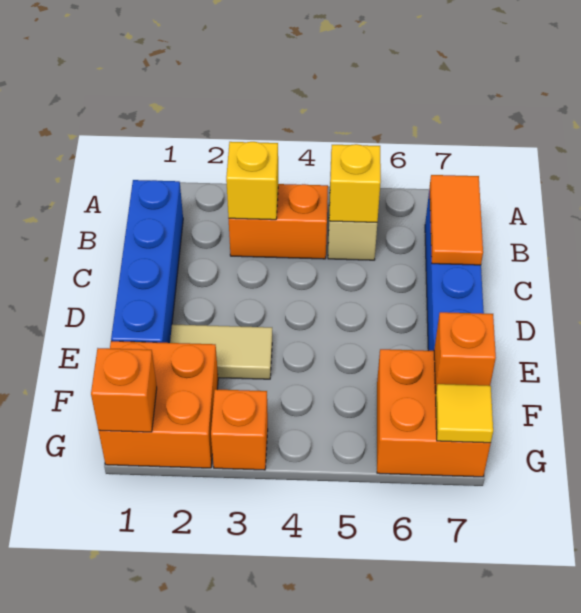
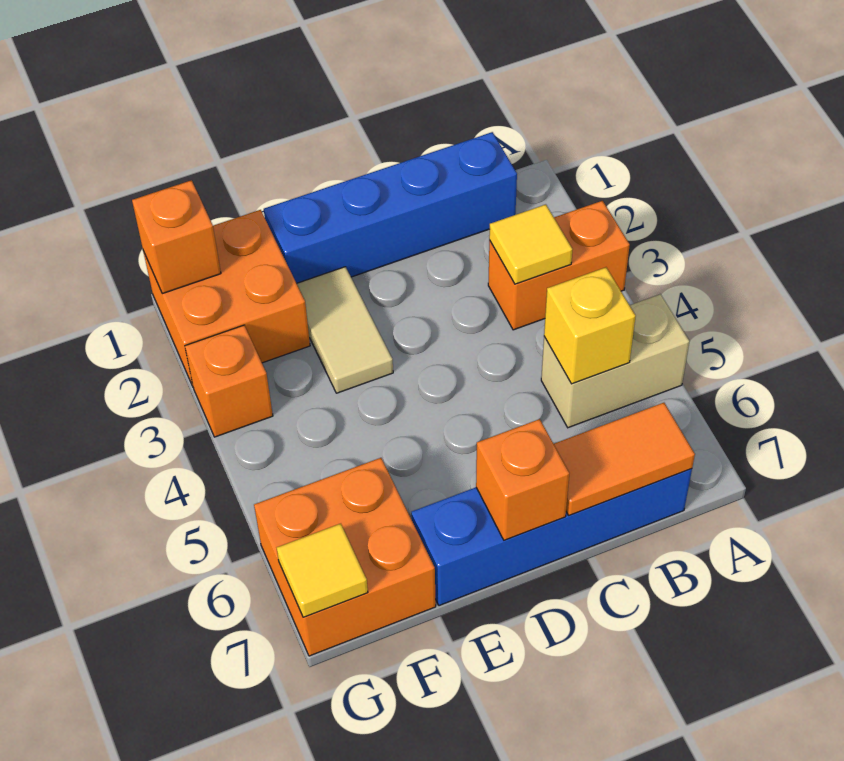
orange 1x2 brick [229,184,328,259] -> orange 1x2 brick turned to [488,201,630,330]
yellow 1x1 brick [226,142,278,220] -> yellow 1x1 tile [489,204,573,284]
orange 1x1 brick [434,312,496,393] -> orange 1x1 brick moved to [476,419,569,540]

